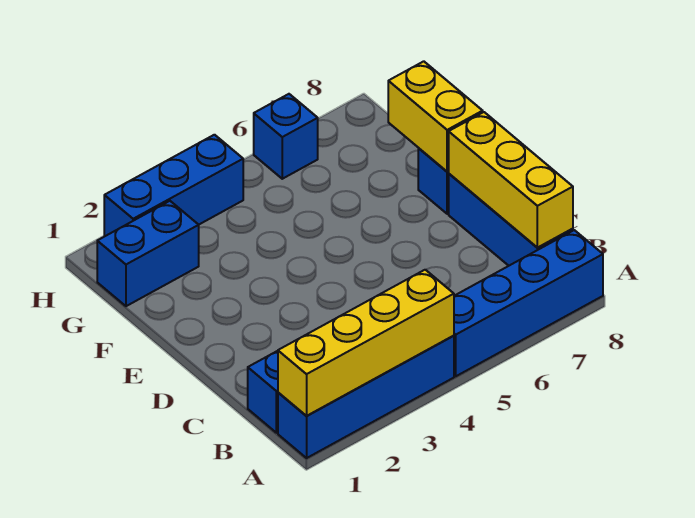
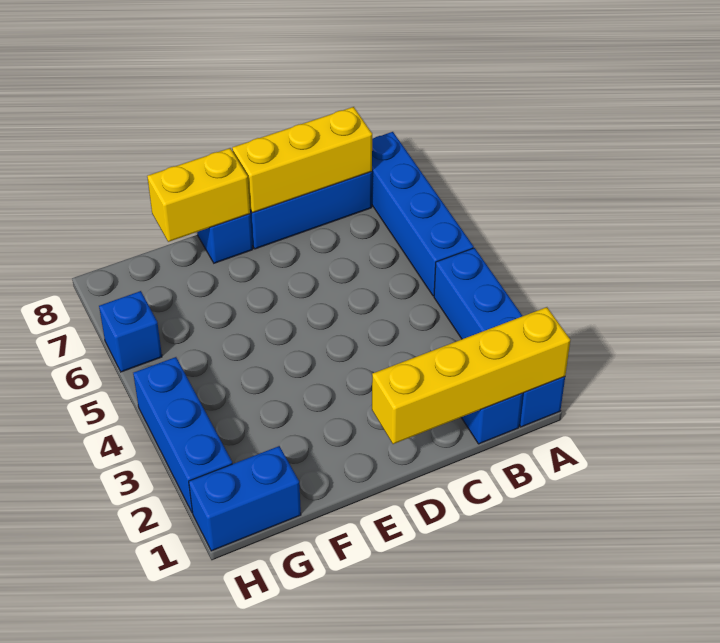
yellow 1x4 brick [278,270,454,416] -> yellow 1x4 brick turned to [372,307,570,444]
blue 1x2 brick [97,201,199,306] -> blue 1x2 brick turned to [189,446,301,551]

